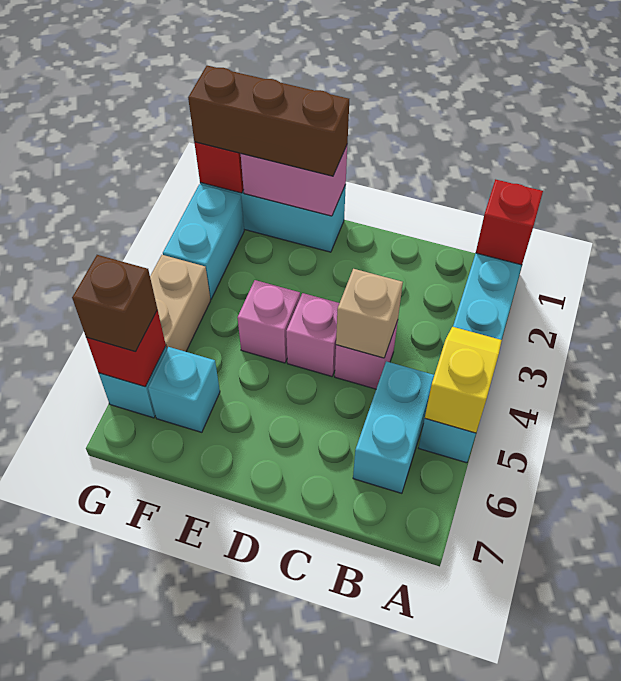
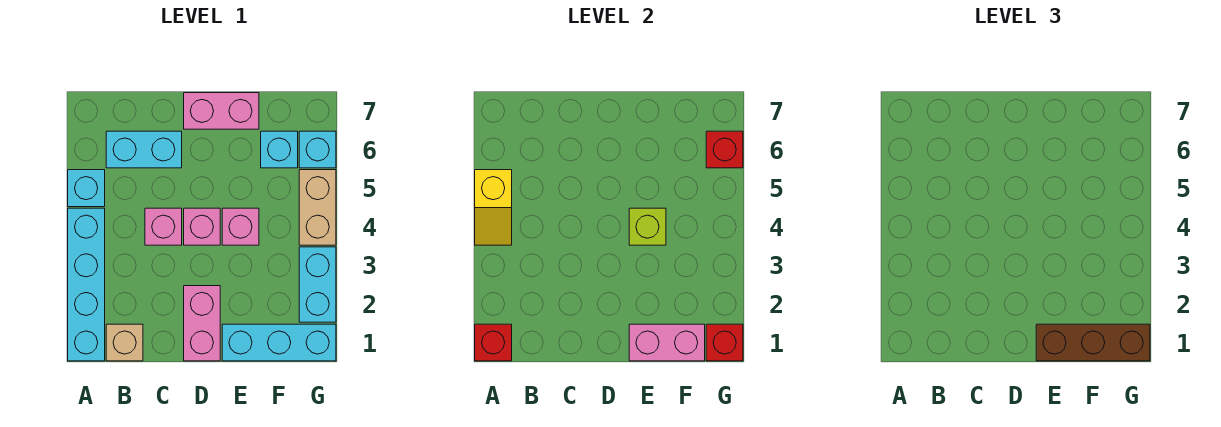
cyan 1x2 brick [353,361,434,493] -> cyan 1x2 brick turned to [106,131,182,168]
tan 1x1 brick [336,269,403,358] -> tan 1x1 brick moved to [106,324,143,361]
none -> pink 1x2 brick [184,286,220,361]
none -> pink 1x2 brick [184,93,259,129]
none -> lime 1x1 brick [629,208,666,245]
brown 1x1 brick [72,255,157,352] -> none

